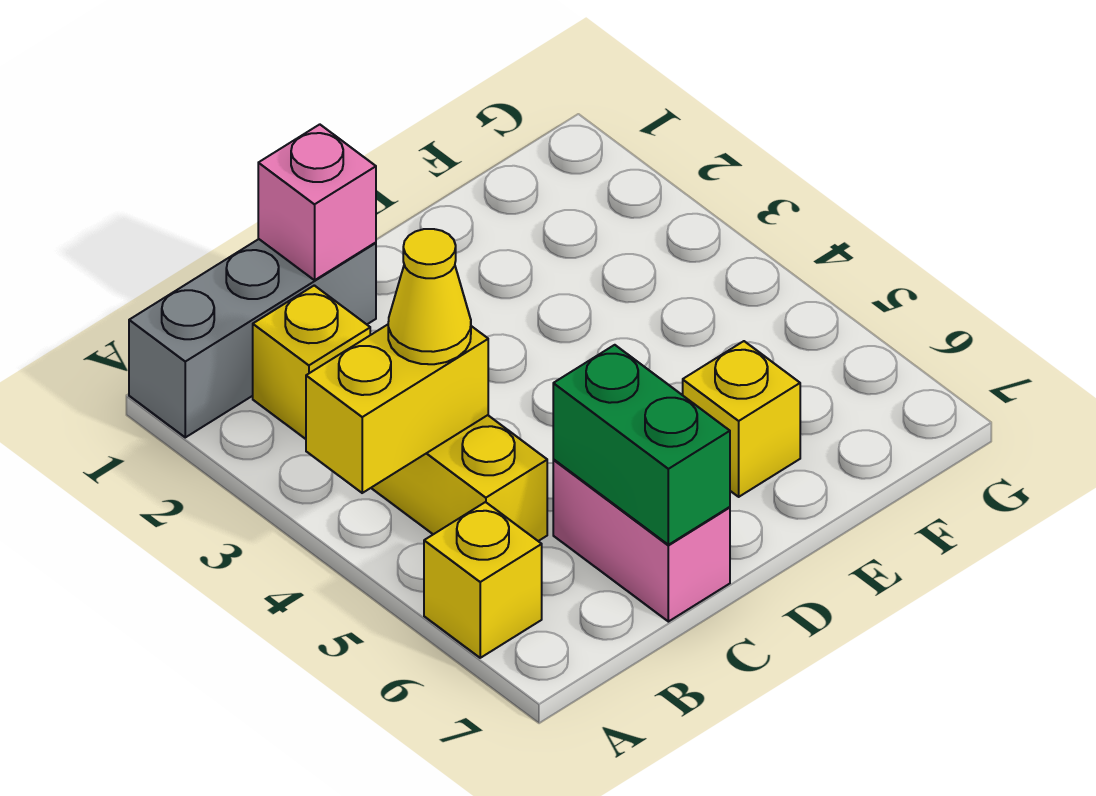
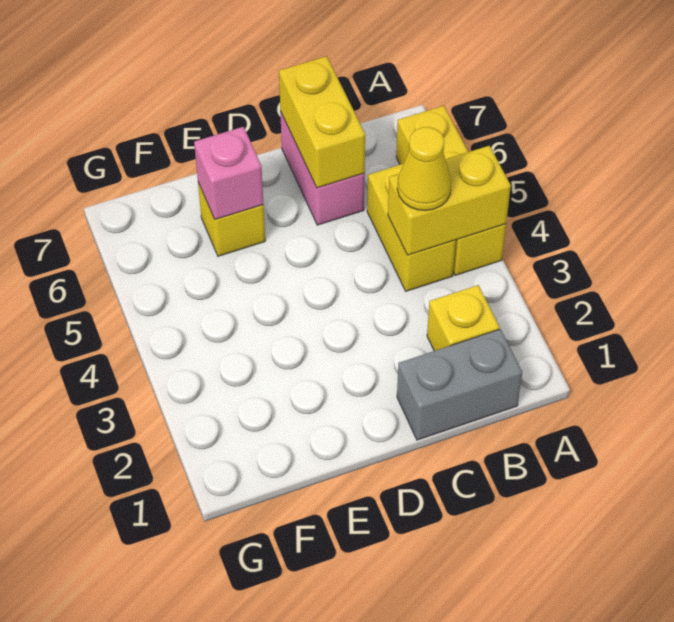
grey 1x3 brick [129,239,376,437] -> grey 1x2 brick [397,329,522,440]
yellow 1x1 brick [424,502,542,658] -> yellow 1x3 brick [396,106,506,275]
pink 1x1 brick [258,124,376,280] -> pink 1x1 brick moved to [194,127,263,220]
green 1x2 brick [553,345,730,545] -> yellow 1x2 brick [279,56,365,188]

